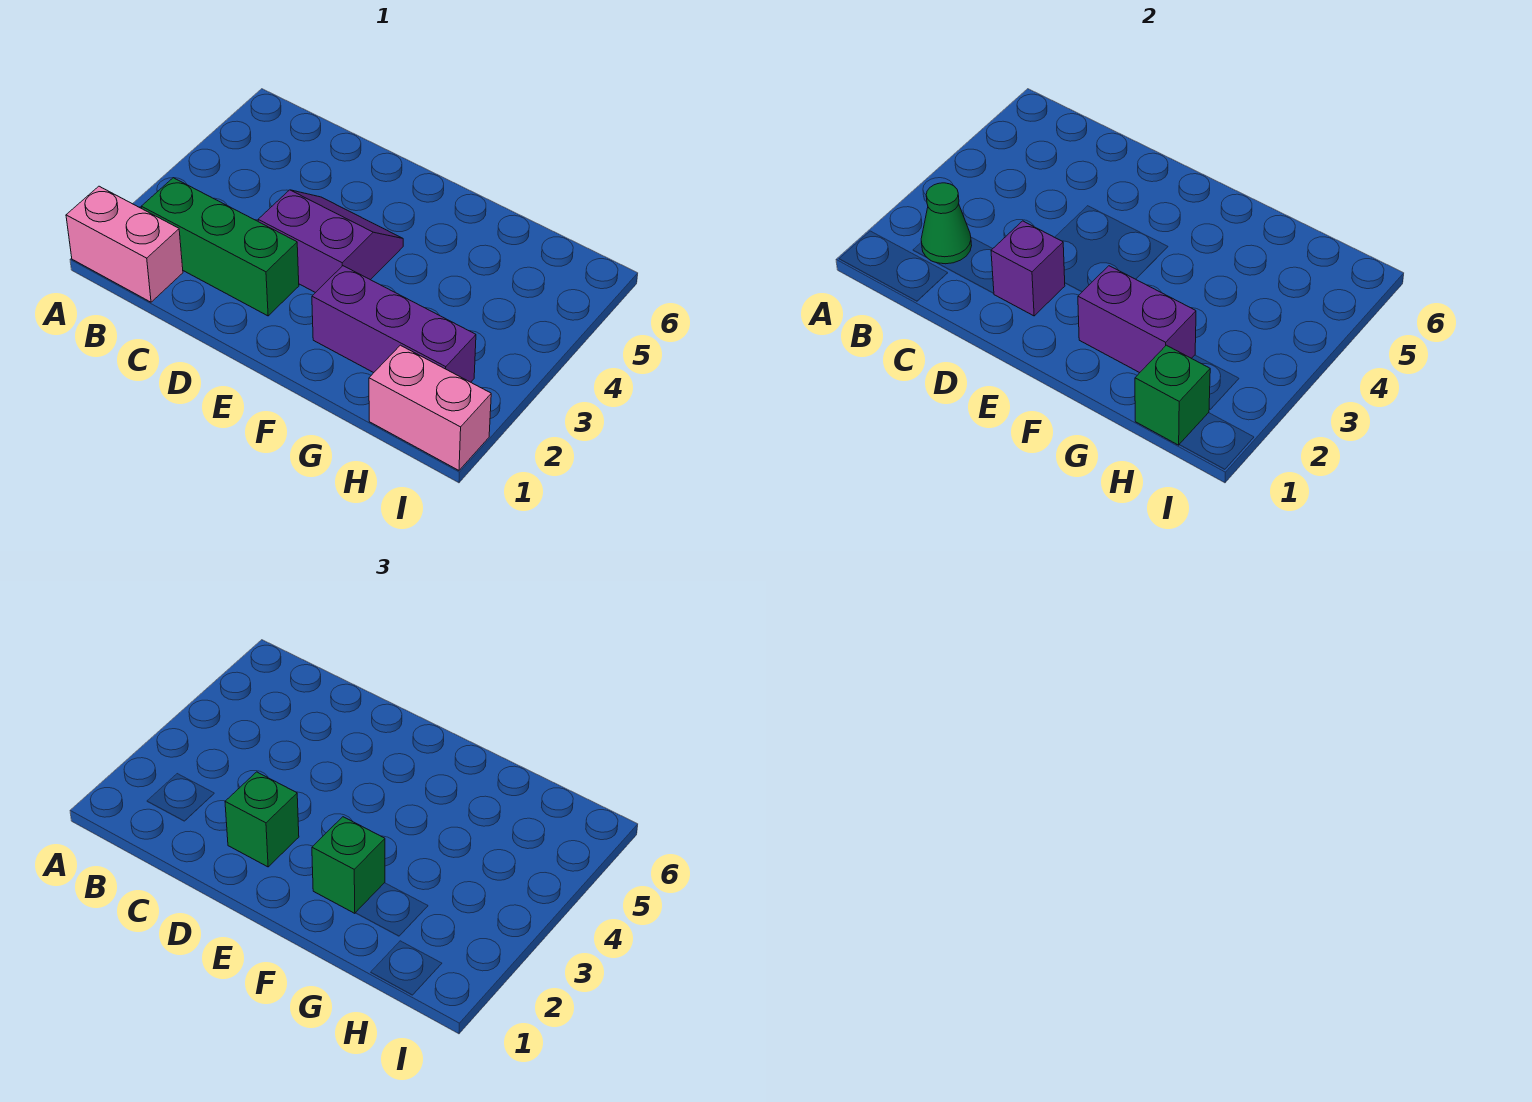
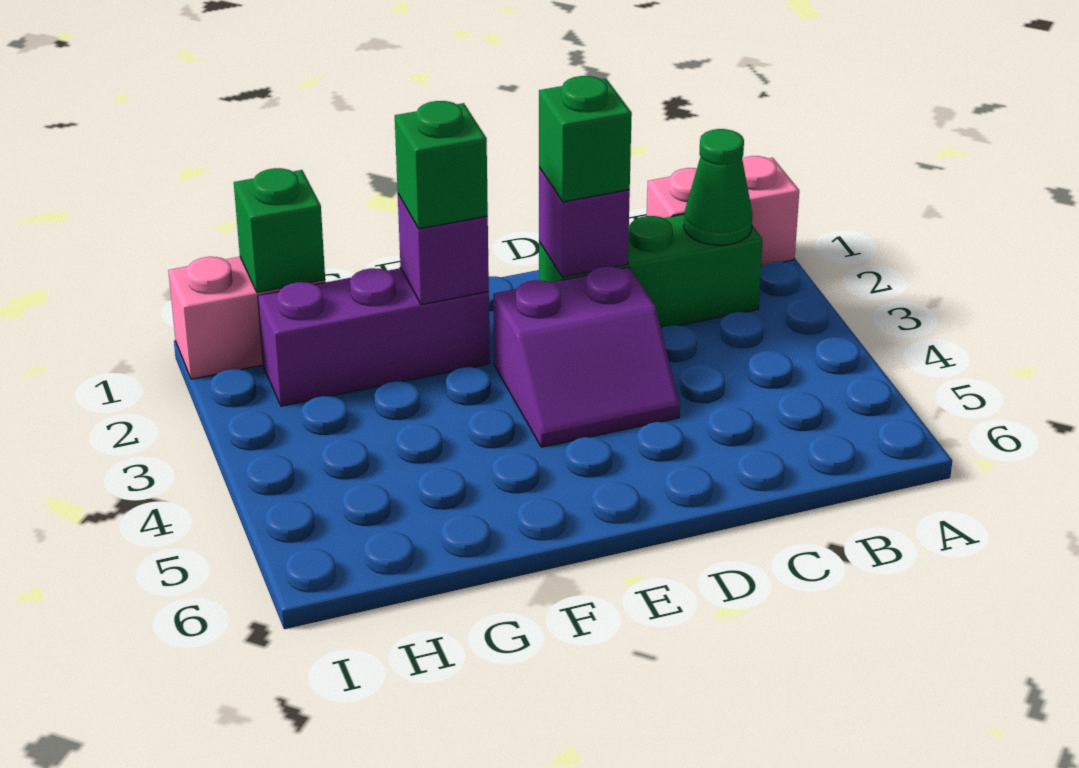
purple 1x2 brick [1078,266,1196,373] -> purple 1x1 brick [398,194,489,305]

